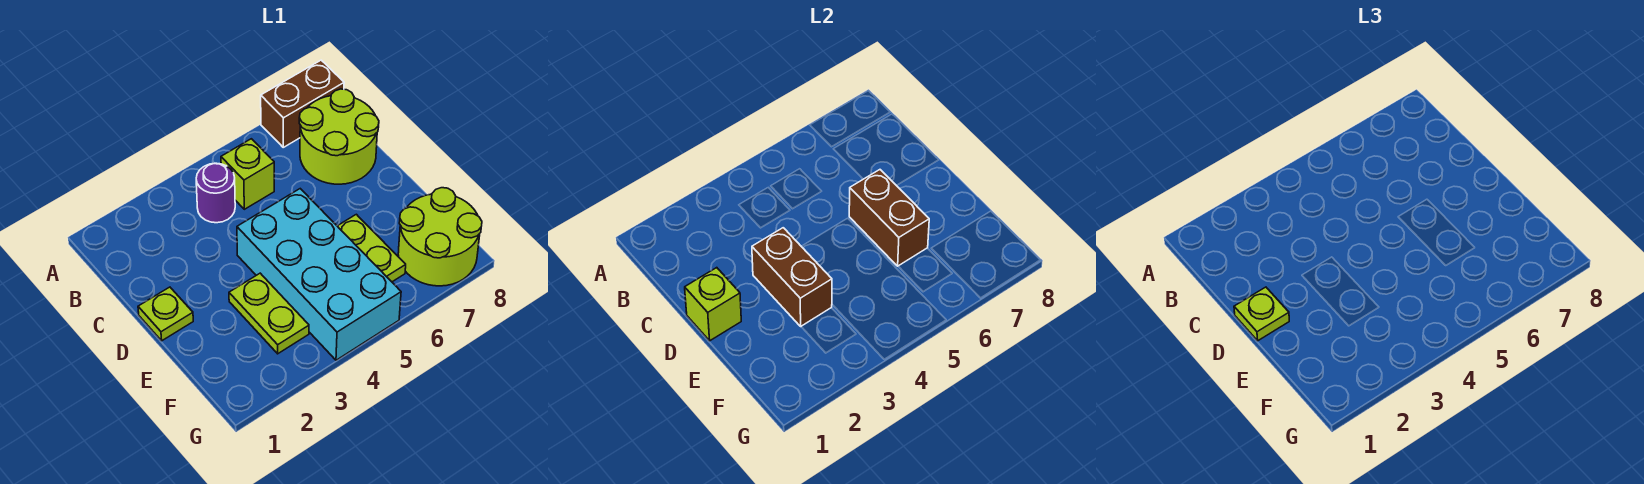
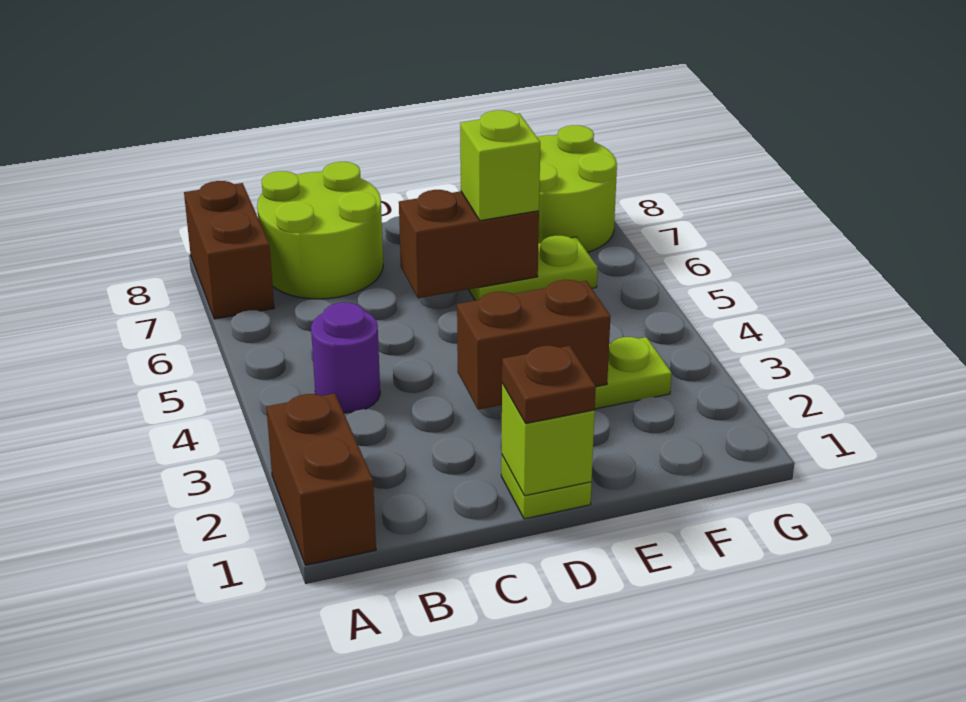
none -> brown 1x2 brick [266,393,376,565]
lime 1x1 brick [221,139,274,209] -> lime 1x1 brick moved to [460,110,540,221]
lime 1x1 plate [1234,287,1289,341] -> brown 1x1 plate [502,346,596,424]
cyan 2x4 brick [237,189,401,360] -> none

